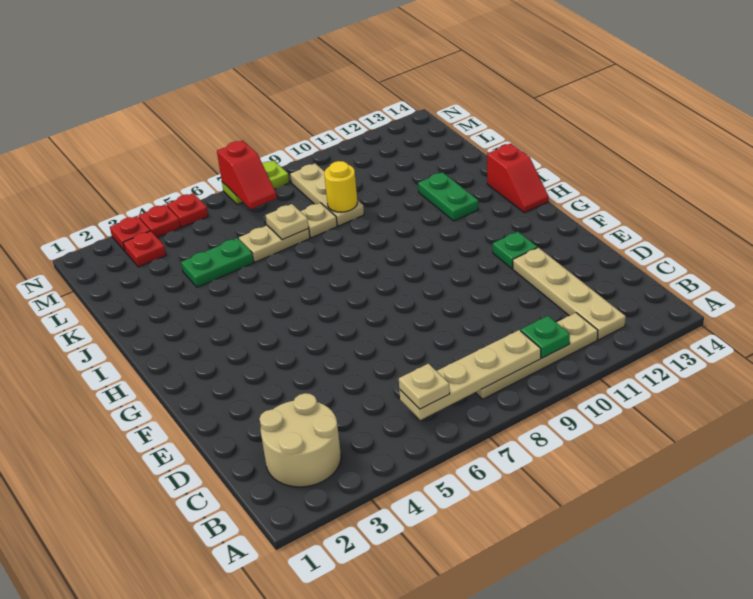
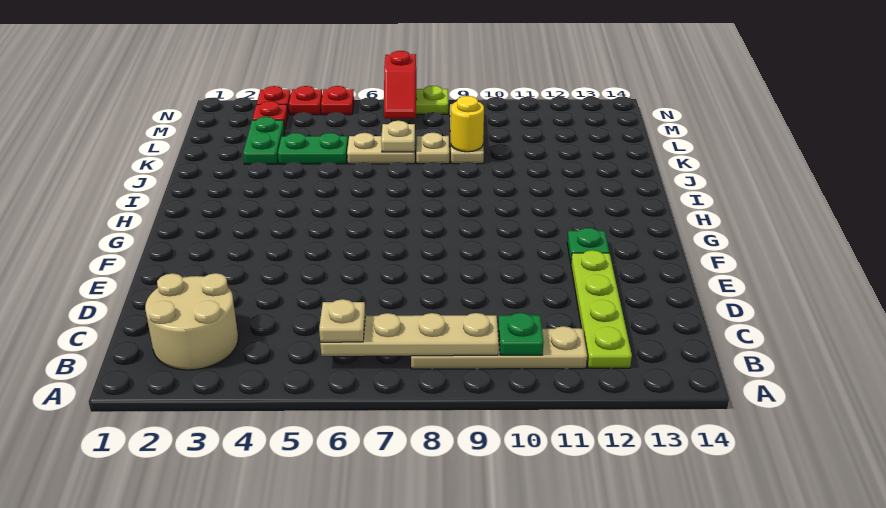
tan 1x4 plate [513,248,626,340] -> lime 1x4 plate [571,250,632,368]
red 1x2 slope [487,144,549,213] -> none
green 1x2 plate [418,172,478,221] -> green 1x2 plate moved to [243,117,284,164]

